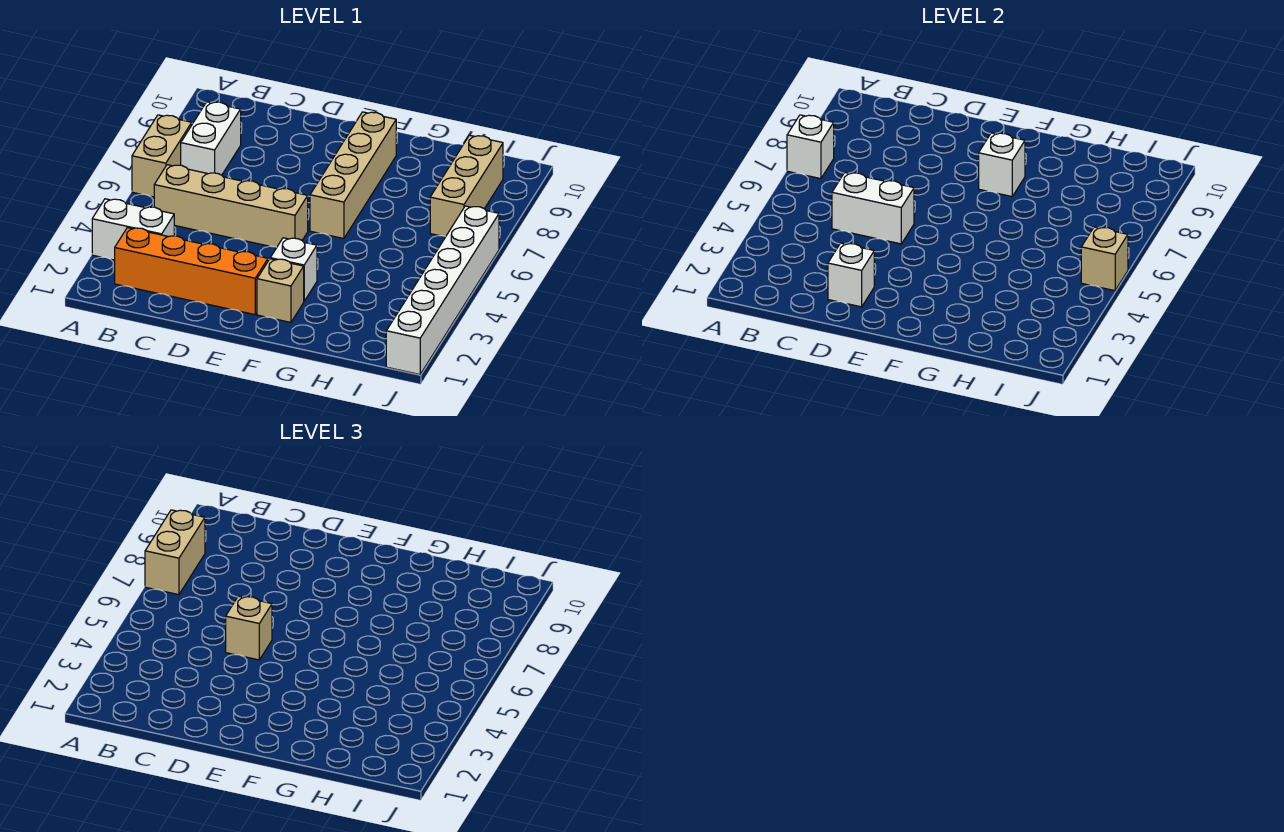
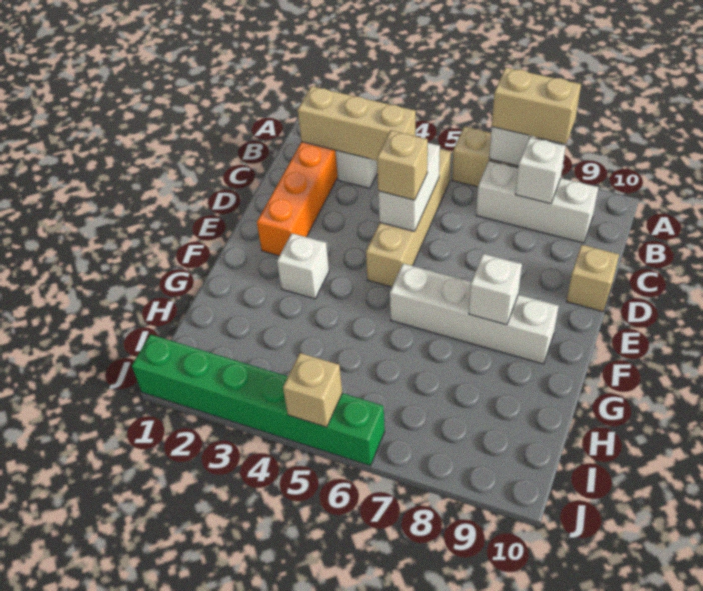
white 1x2 brick [181,102,241,175] -> white 1x3 brick [476,161,598,243]
white 1x1 brick [828,243,874,307] -> white 1x1 brick moved to [515,137,566,204]
tan 1x1 brick [257,259,304,322] -> tan 1x1 brick moved to [566,245,619,312]
tan 1x4 brick [310,112,396,239] -> white 1x4 brick [390,263,559,364]
tan 1x3 brick [430,135,503,236] -> tan 1x3 brick moved to [298,86,416,160]
white 1x6 brick [386,206,499,375] -> green 1x6 brick [132,334,385,466]

